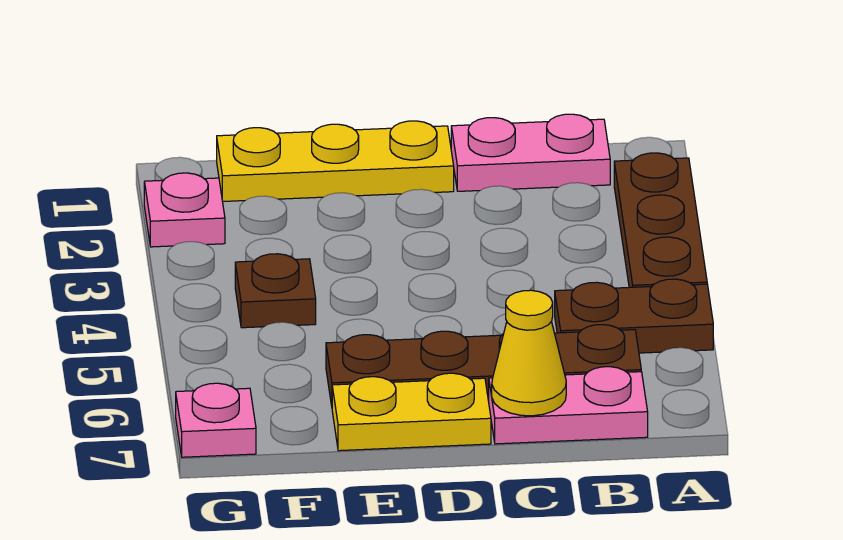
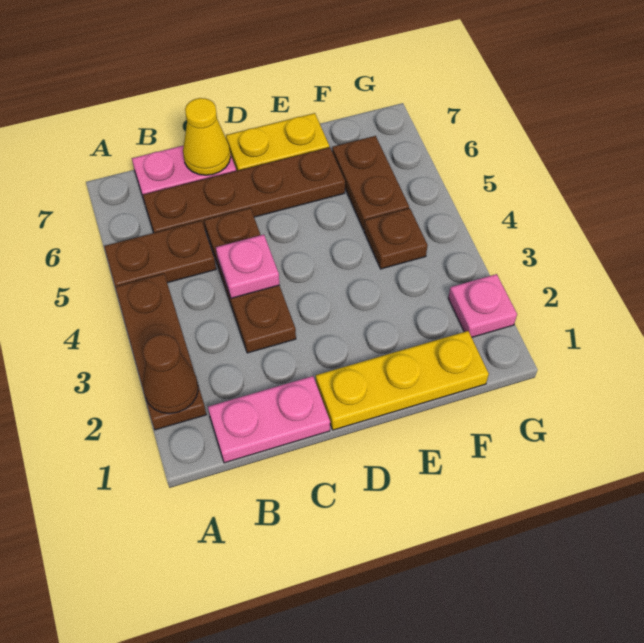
none -> brown 1x1 cone [143,334,198,414]
none -> brown 1x3 plate [204,208,296,353]
none -> brown 1x2 plate [332,136,409,230]
pink 1x1 plate [176,383,256,457] -> pink 1x1 plate moved to [216,235,279,298]

